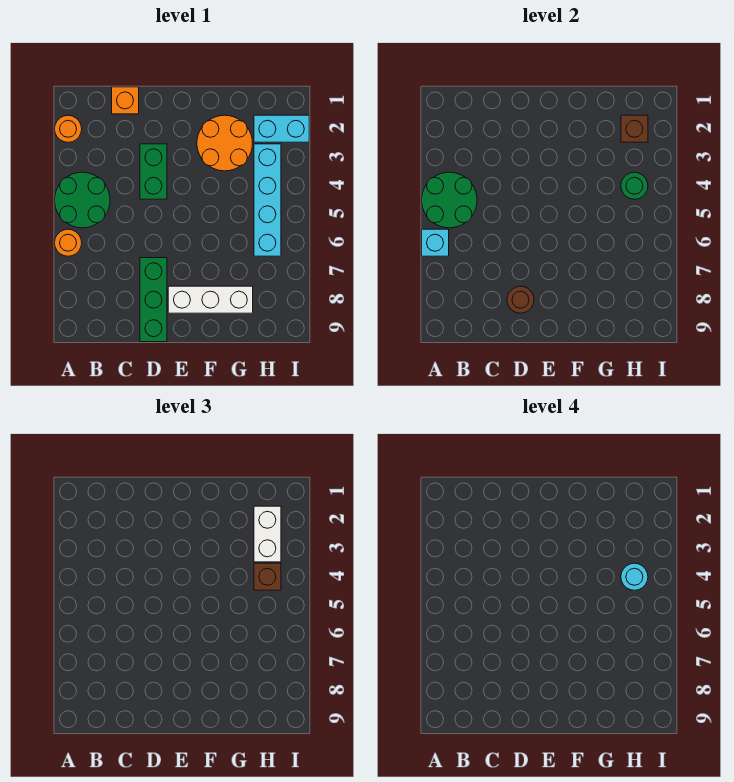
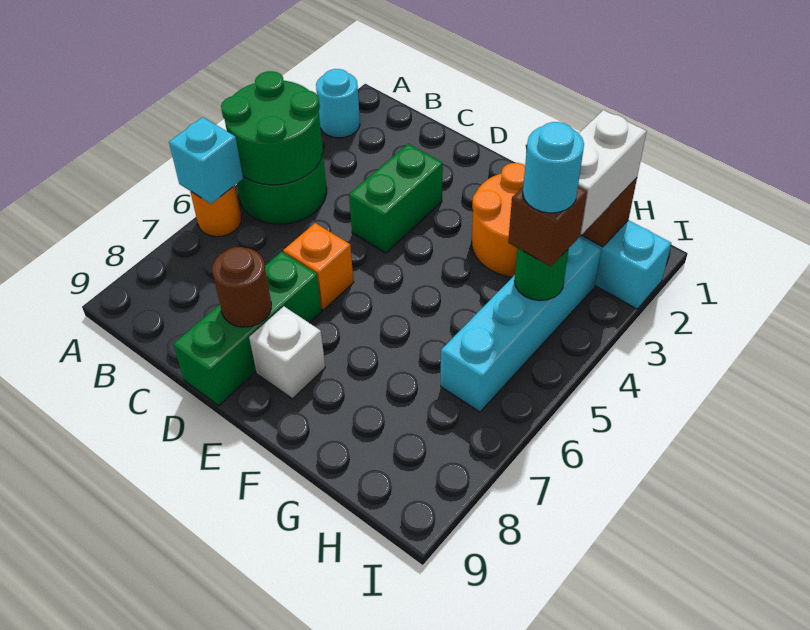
orange 1x1 round brick [55,115,82,142] -> cyan 1x1 round brick [316,69,360,138]
orange 1x1 brick [112,87,139,114] -> orange 1x1 brick moved to [283,223,354,310]
white 1x3 brick [168,286,253,313] -> white 1x1 brick [249,306,325,399]

